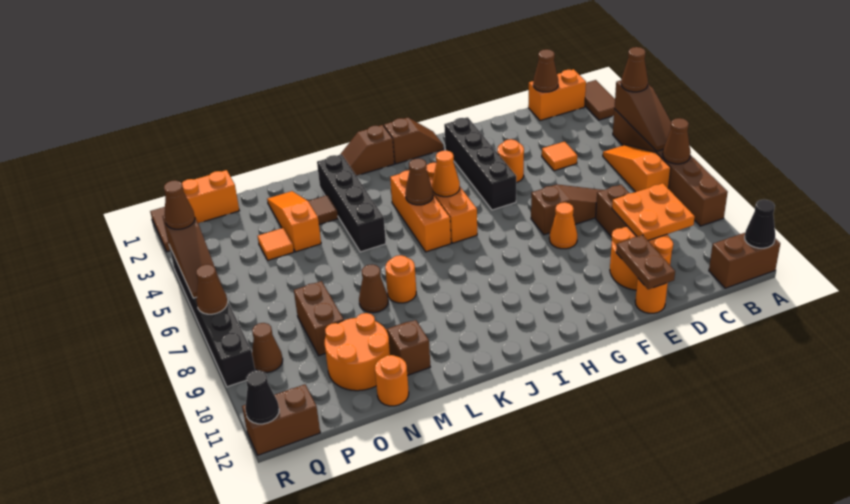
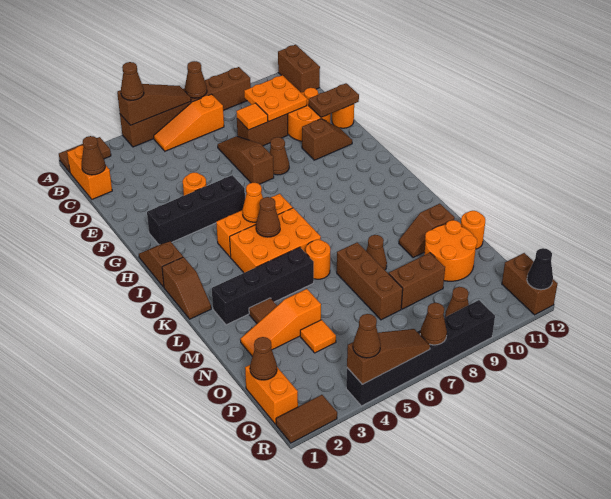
black 1x1 cone [745,199,775,248] -> none
orange 1x1 tile [542,141,577,171] -> orange 1x1 tile moved to [236,103,268,130]
orange 1x1 cone [549,202,577,249] -> brown 1x1 cone [269,137,289,175]
none -> brown 1x2 slope [302,119,352,160]
orange 1x3 brick [390,170,451,252] -> orange 2x3 brick [230,208,321,273]
orange 1x1 round brick [385,255,416,303] -> orange 1x1 round brick moved to [306,240,330,279]
none -> brown 1x3 brick [337,242,403,320]
none -> brown 1x1 cone [250,337,277,380]

